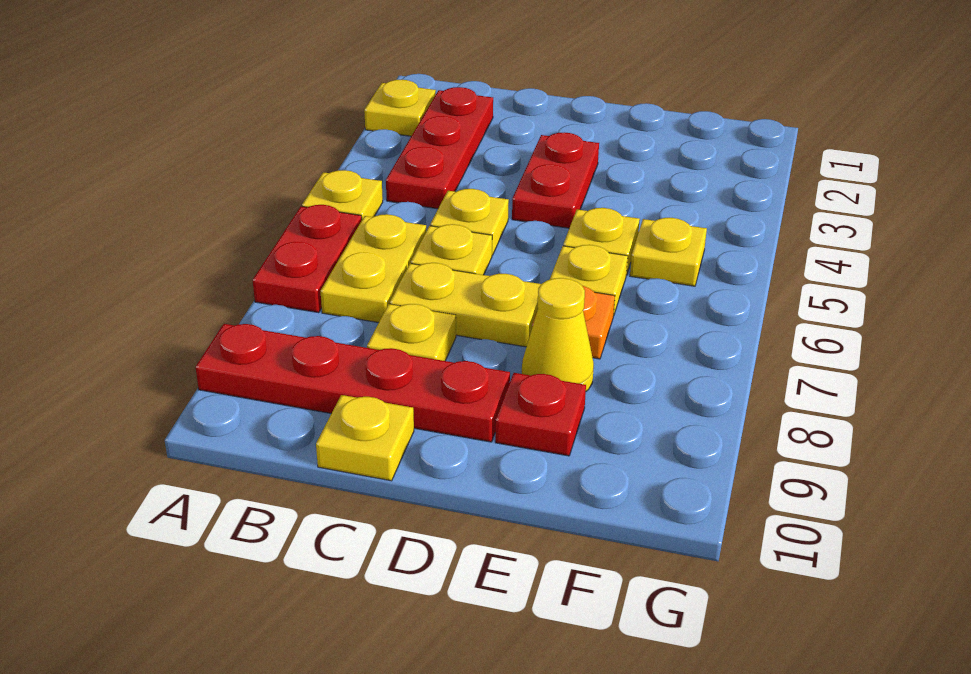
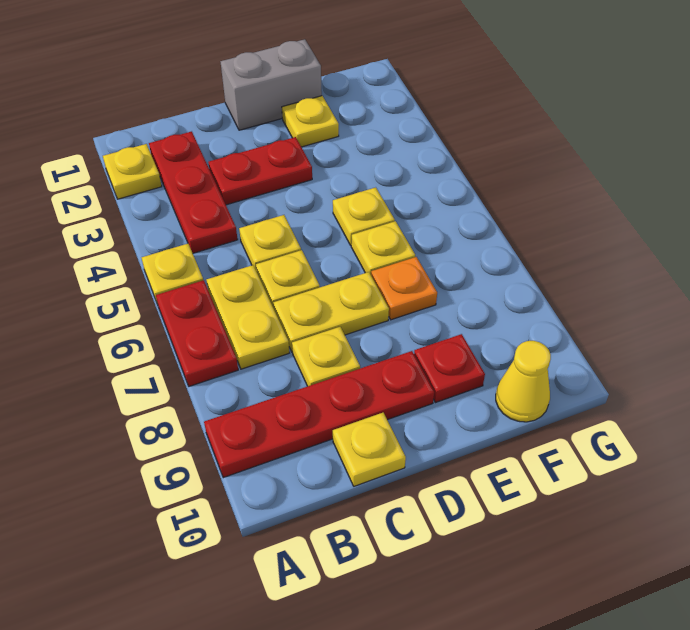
none -> grey 1x2 brick [221,39,322,130]
red 1x2 plate [512,132,599,228] -> red 1x2 plate turned to [208,137,312,205]
yellow 1x1 cone [522,278,594,391] -> yellow 1x1 cone moved to [496,341,551,422]
yellow 1x1 plate [630,218,707,286] -> yellow 1x1 plate moved to [282,96,339,147]

